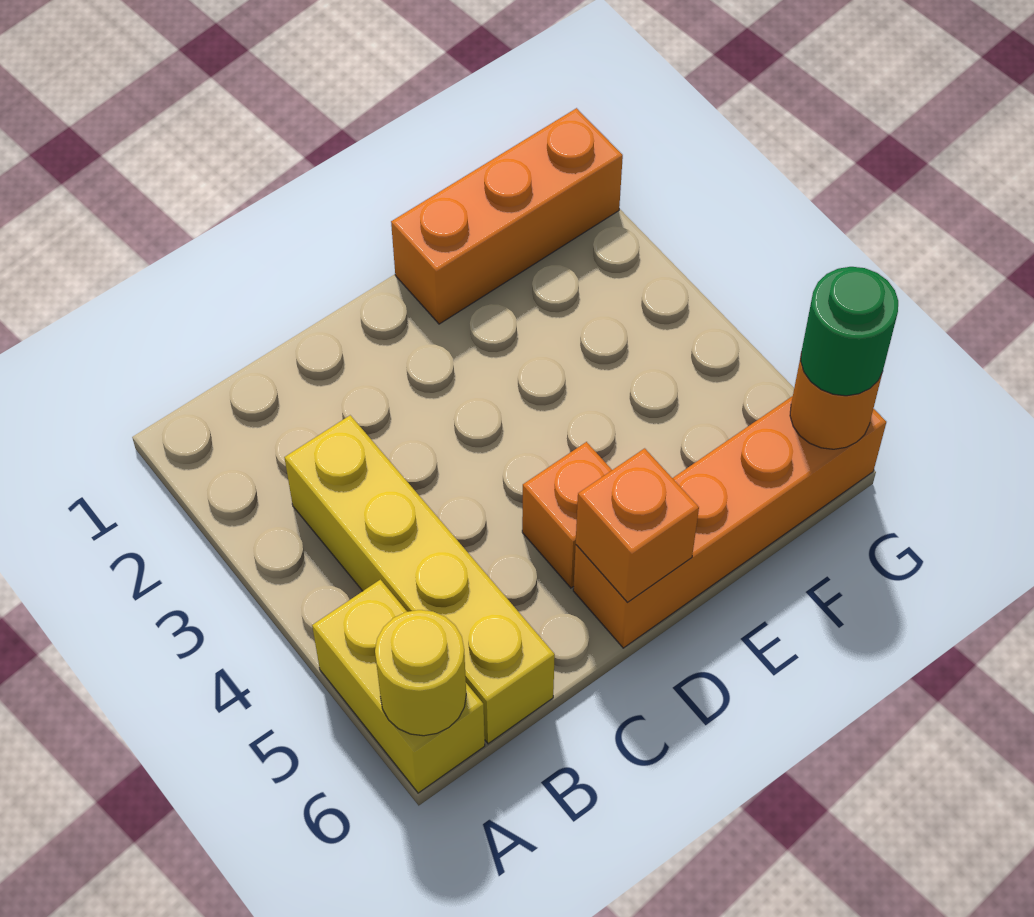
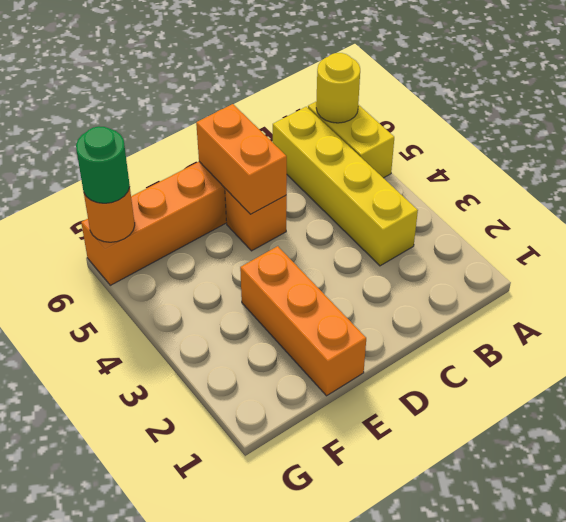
orange 1x1 brick [576,448,699,602] -> orange 1x2 brick [196,104,287,214]
orange 1x3 brick [391,108,623,324] -> orange 1x3 brick turned to [240,246,366,396]

